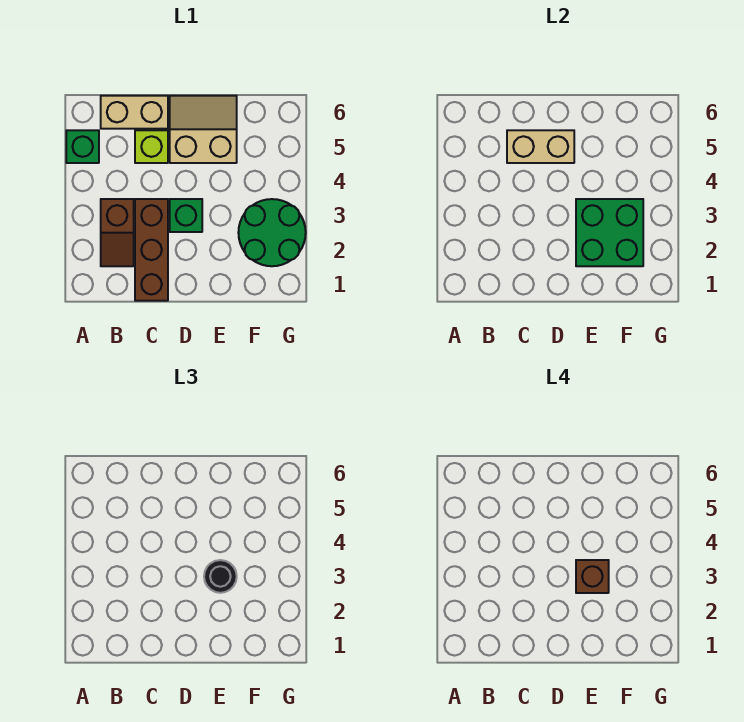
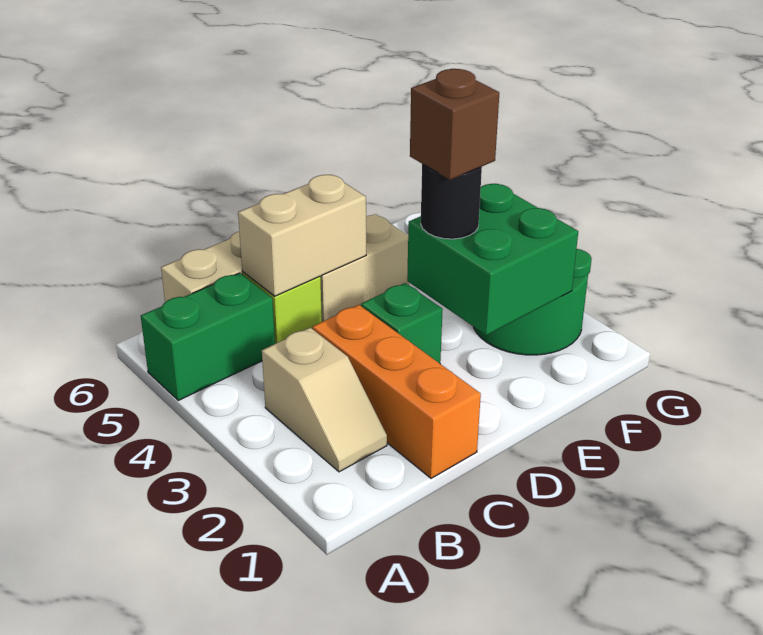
green 1x1 brick [66,130,99,163] -> green 1x2 brick [141,273,275,400]
brown 1x2 slope [101,199,134,266] -> tan 1x2 slope [262,328,387,472]
brown 1x3 brick [135,199,168,301] -> orange 1x3 brick [313,305,481,478]

